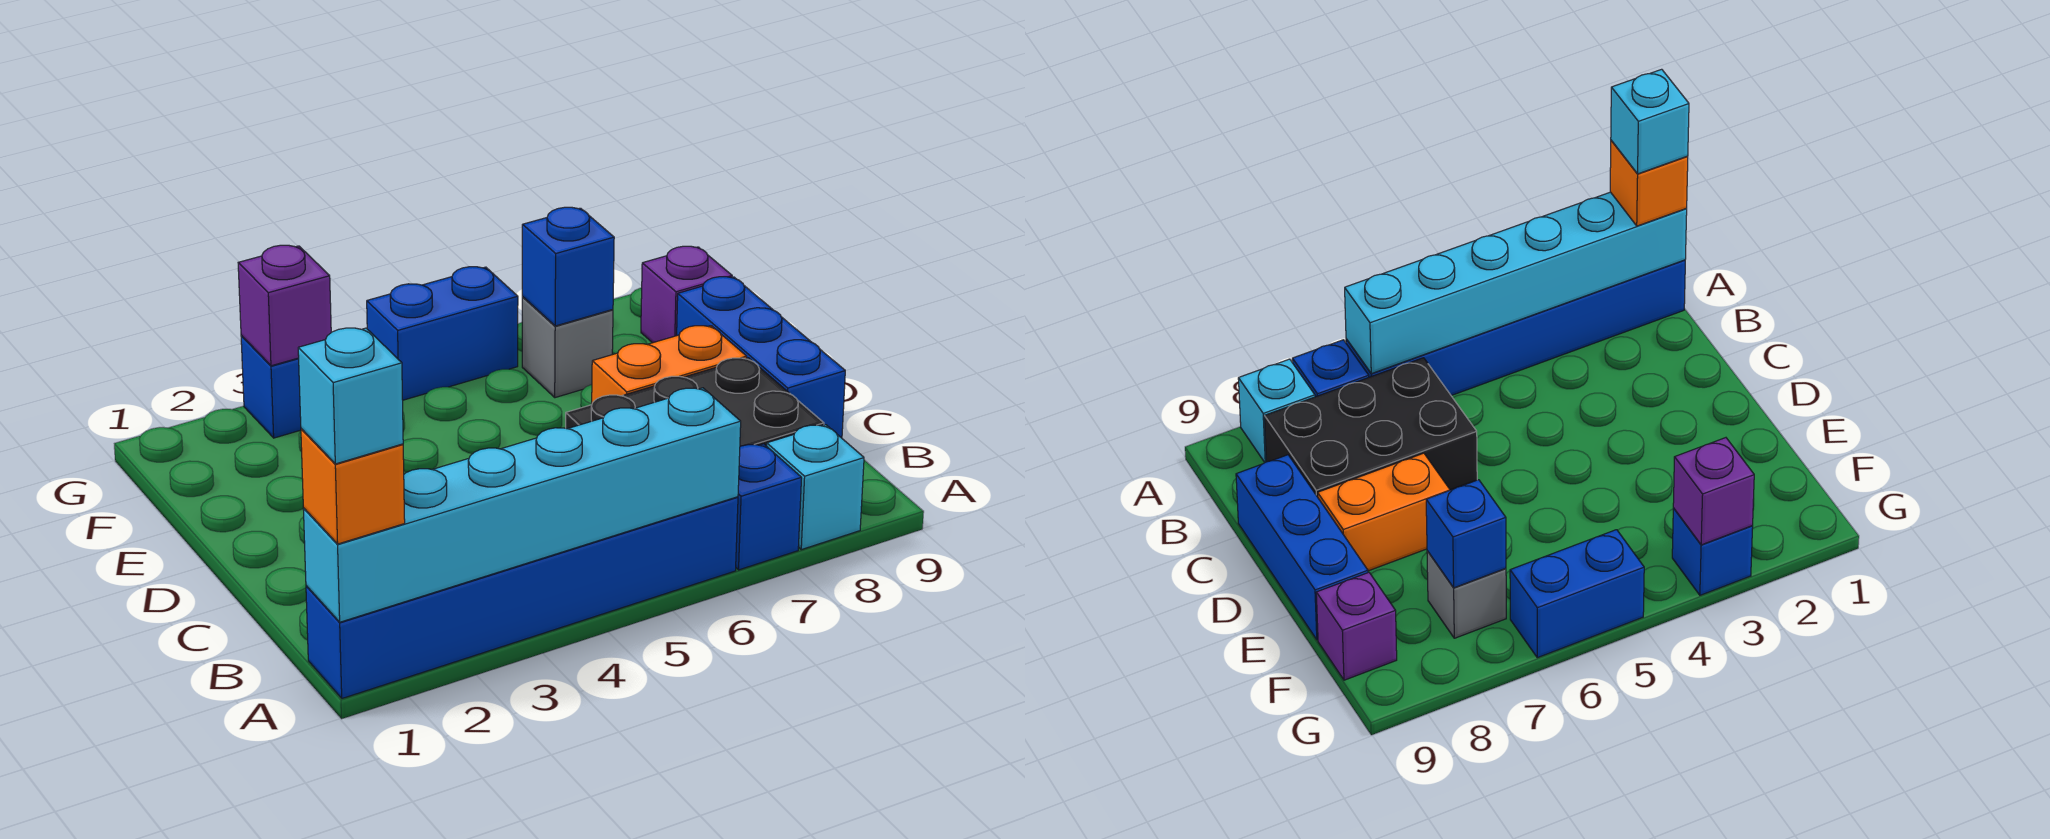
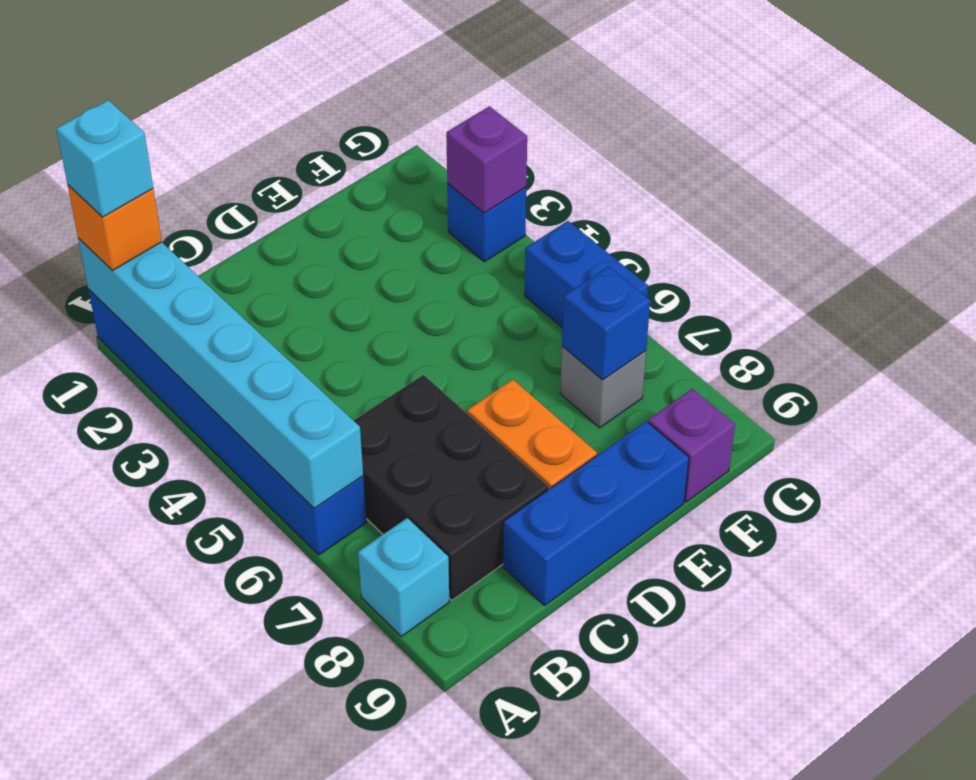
blue 1x1 brick [736,444,802,570] -> none

